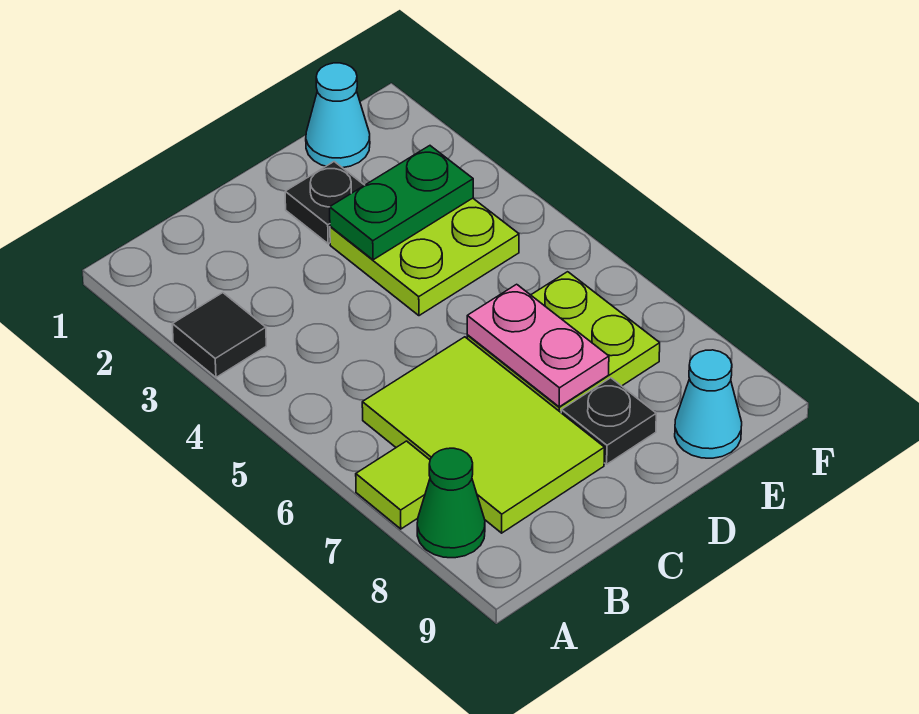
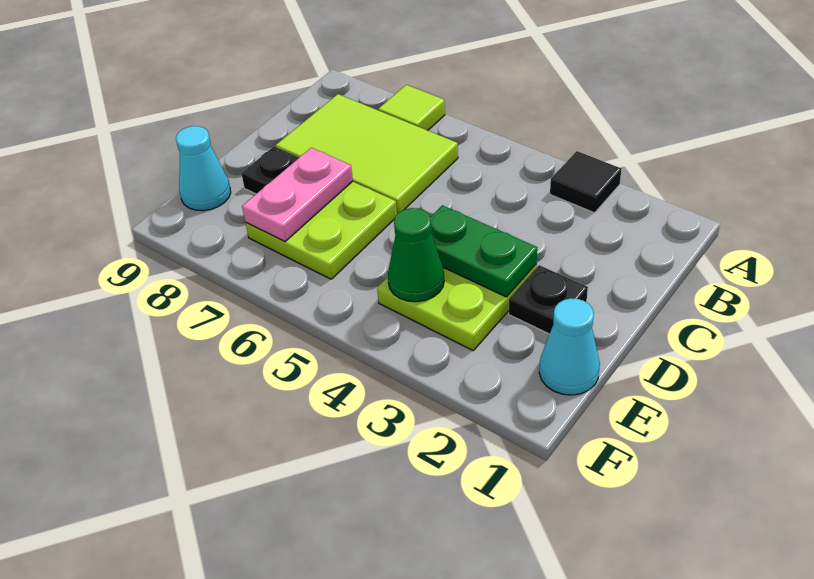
green 1x1 cone [417,448,485,558] -> green 1x1 cone moved to [388,208,444,302]
green 1x2 plate [330,146,473,260] -> green 1x2 plate turned to [430,205,537,297]
pink 1x2 plate [467,284,609,407] -> pink 1x2 plate turned to [242,148,353,242]

